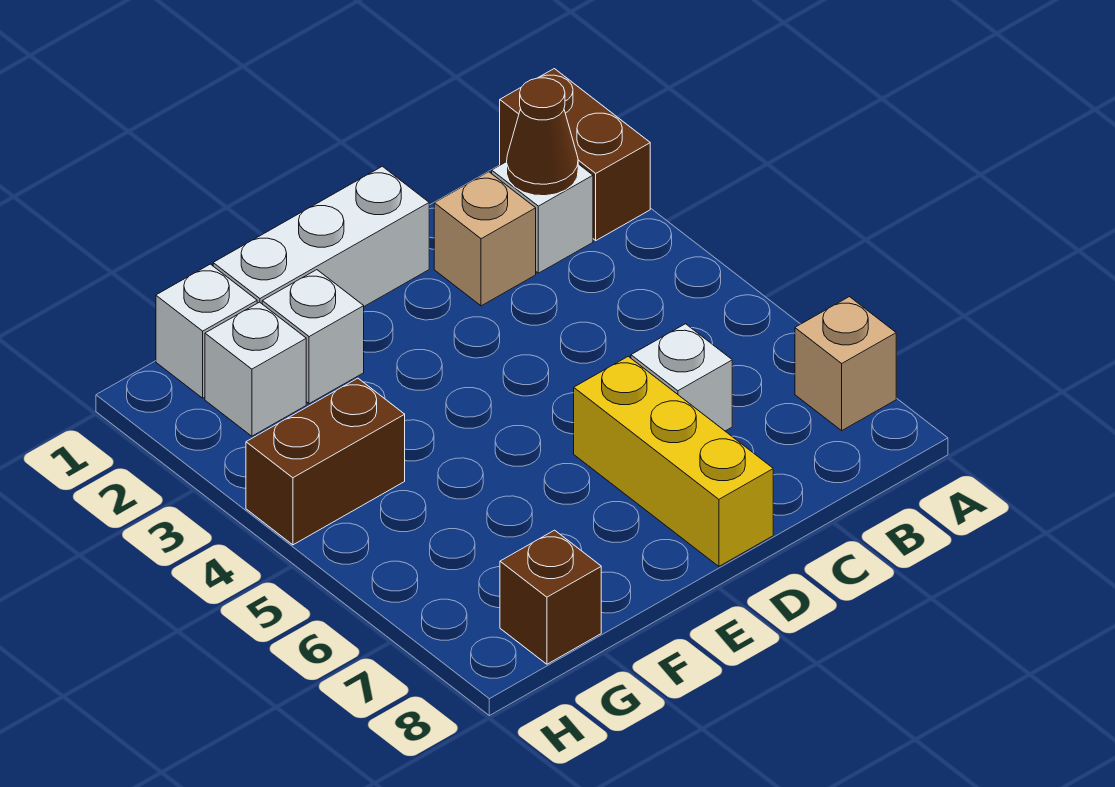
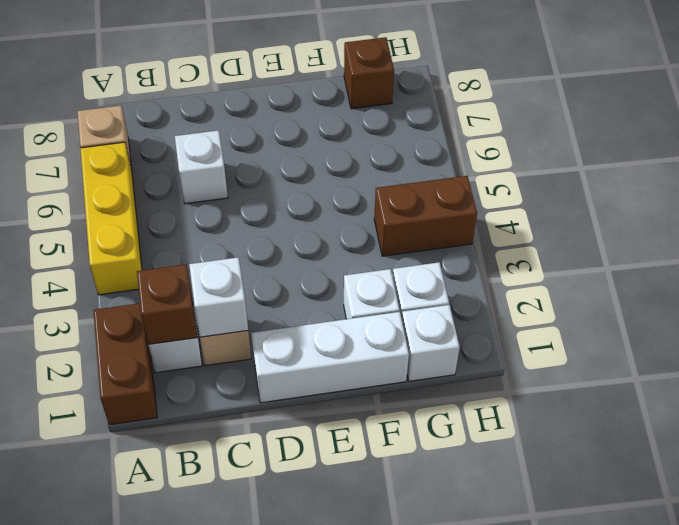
brown 1x1 cone [507,78,578,196] -> brown 1x1 brick [137,265,197,344]
none -> white 1x1 brick [189,257,248,337]
yellow 1x3 brick [574,356,773,566] -> yellow 1x3 brick moved to [80,142,142,295]

